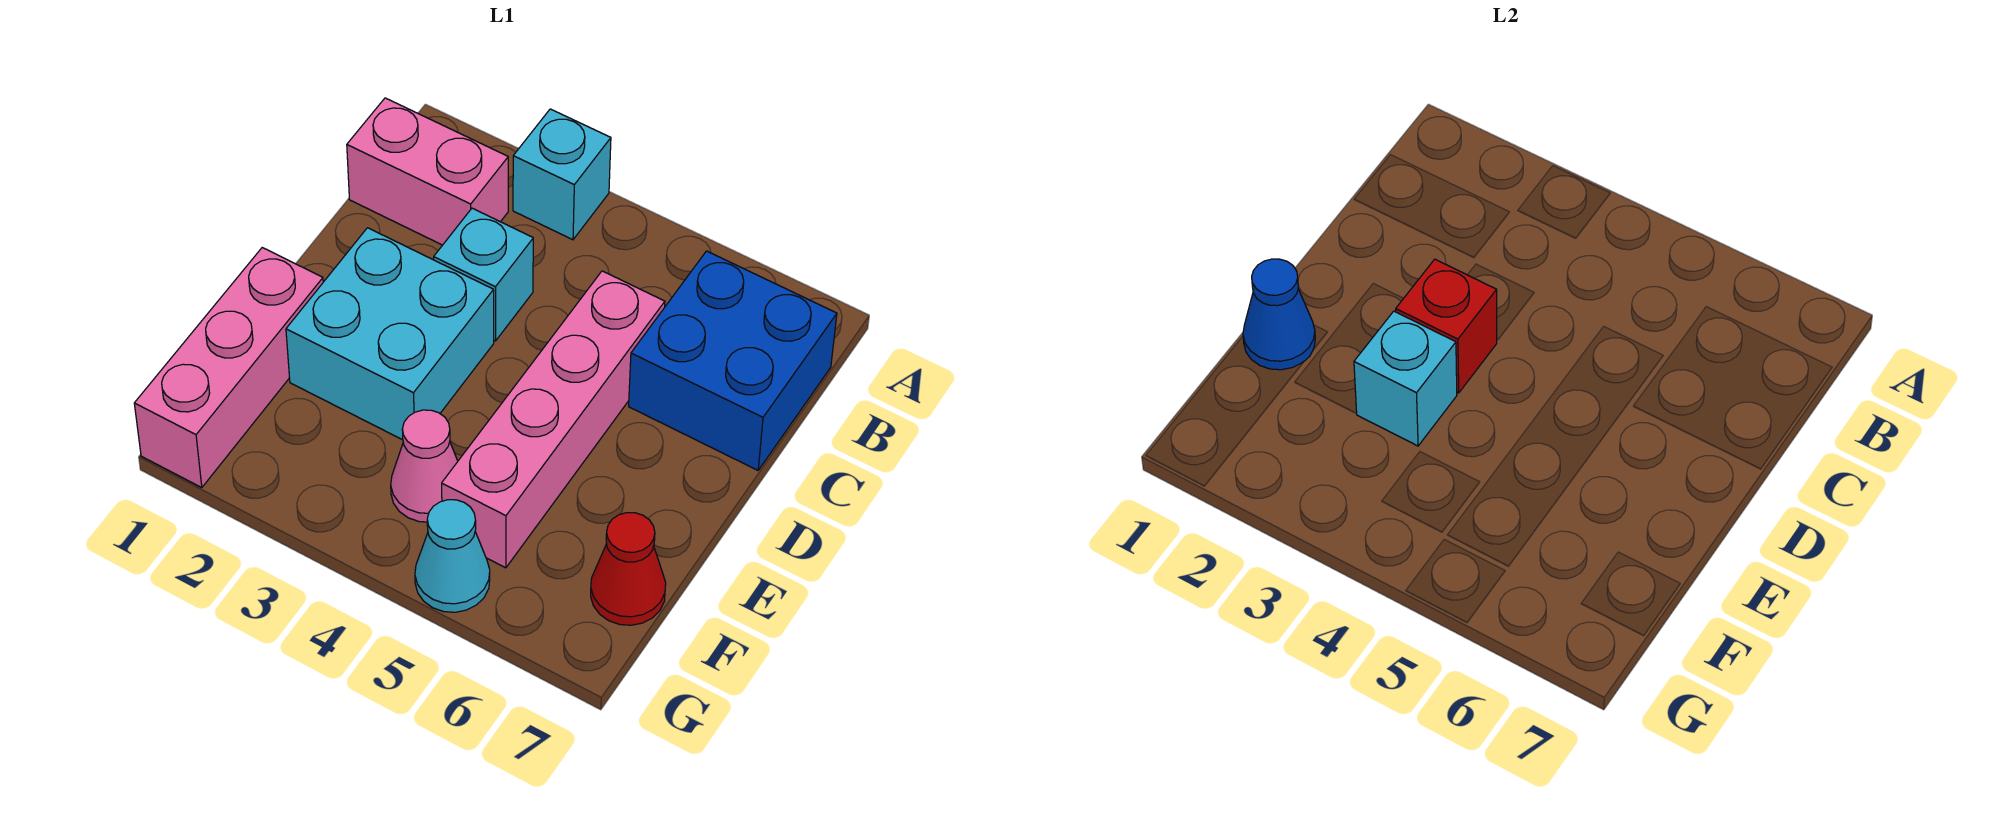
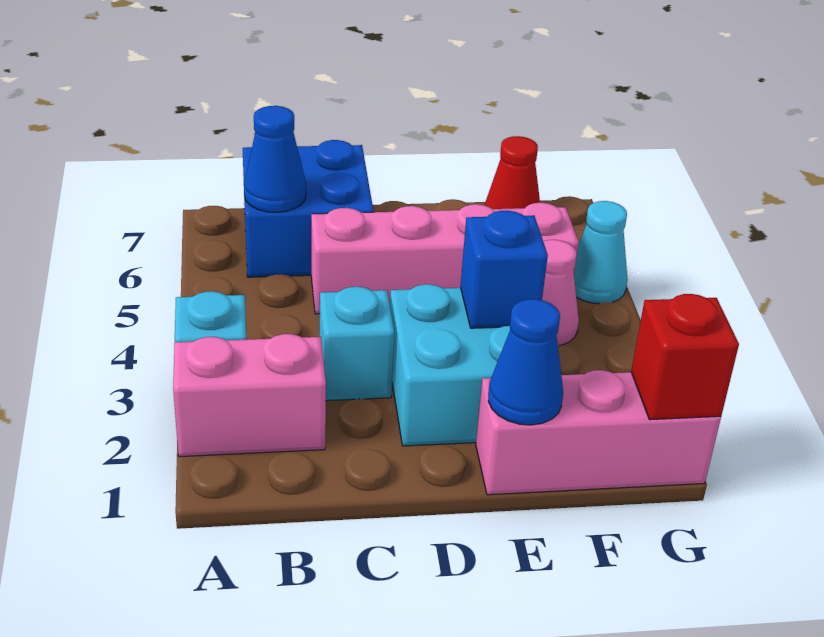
pink 1x2 brick [347,98,508,245] -> pink 1x2 brick turned to [173,334,326,457]
none -> blue 1x1 cone [244,106,306,212]
red 1x1 brick [1396,259,1497,393] -> red 1x1 brick moved to [631,294,739,420]
cyan 1x1 brick [1354,311,1457,446] -> blue 1x1 brick [460,211,548,328]

